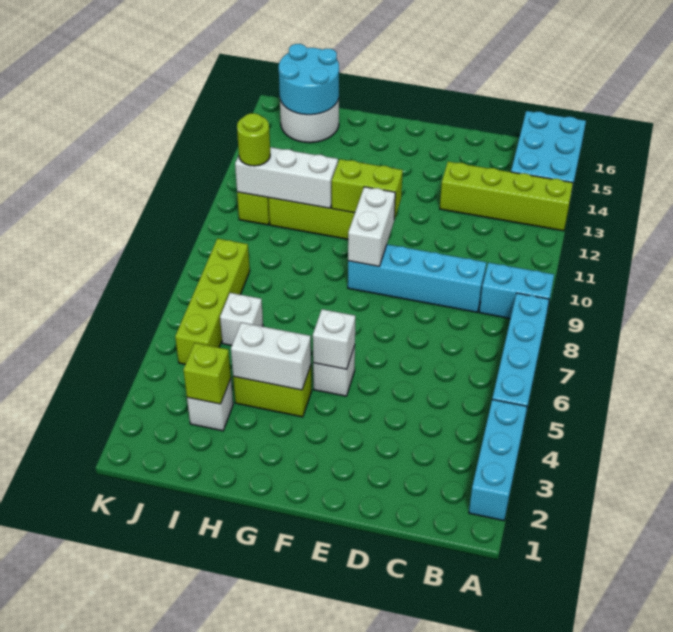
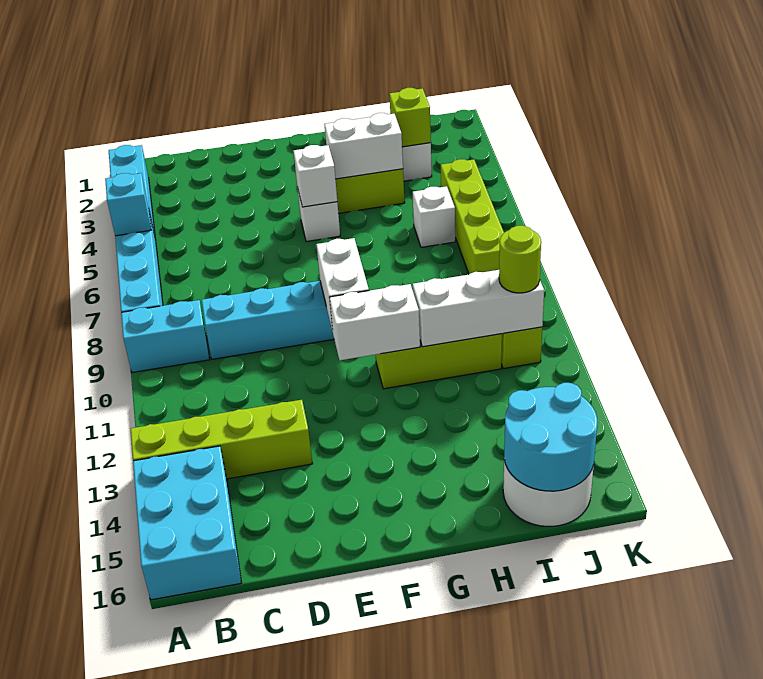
none -> cyan 1x1 brick [105,173,151,236]
lime 1x2 brick [332,159,403,219] -> white 1x2 brick [329,284,420,360]

